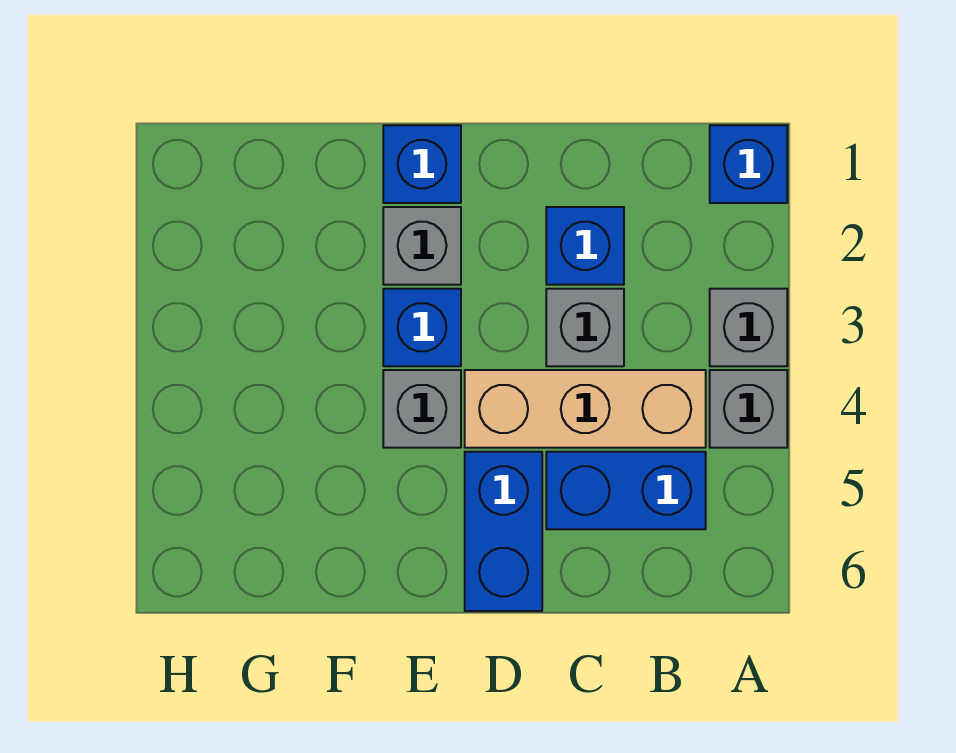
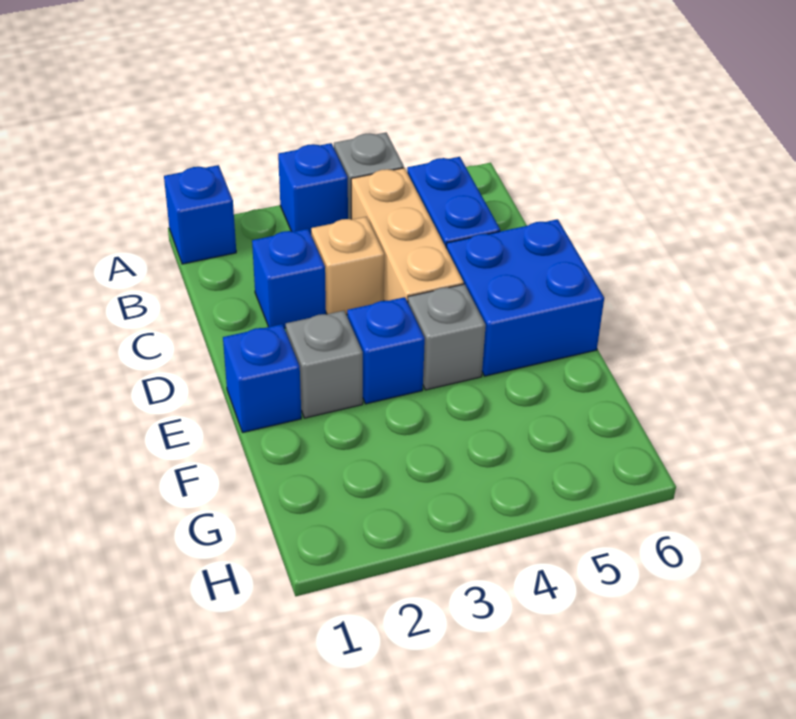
grey 1x1 brick [710,289,787,366] -> blue 1x1 brick [278,143,348,233]
grey 1x1 brick [546,289,624,366] -> tan 1x1 brick [311,217,384,315]
blue 1x2 brick [465,452,542,611] -> blue 2x2 brick [446,219,604,376]

